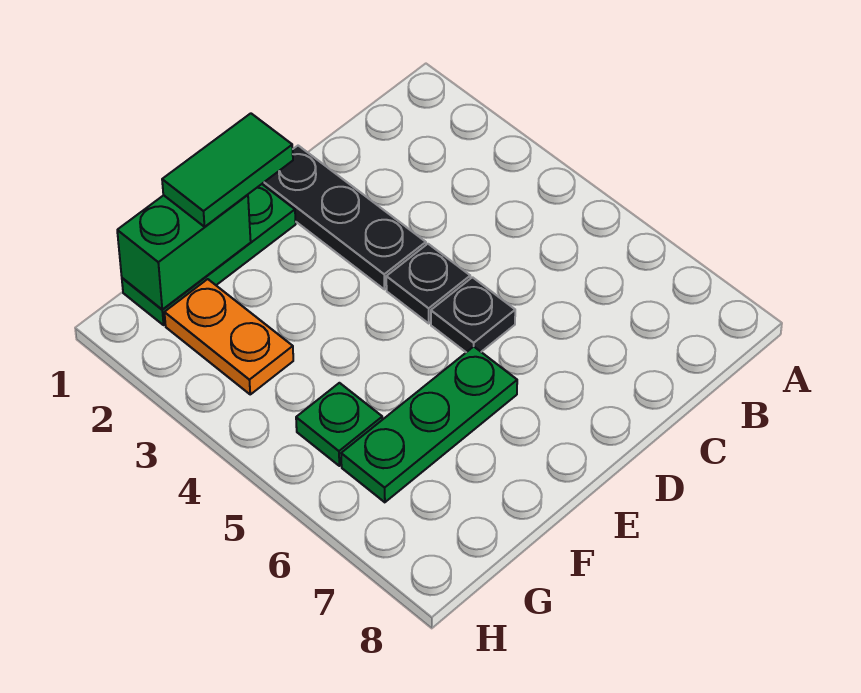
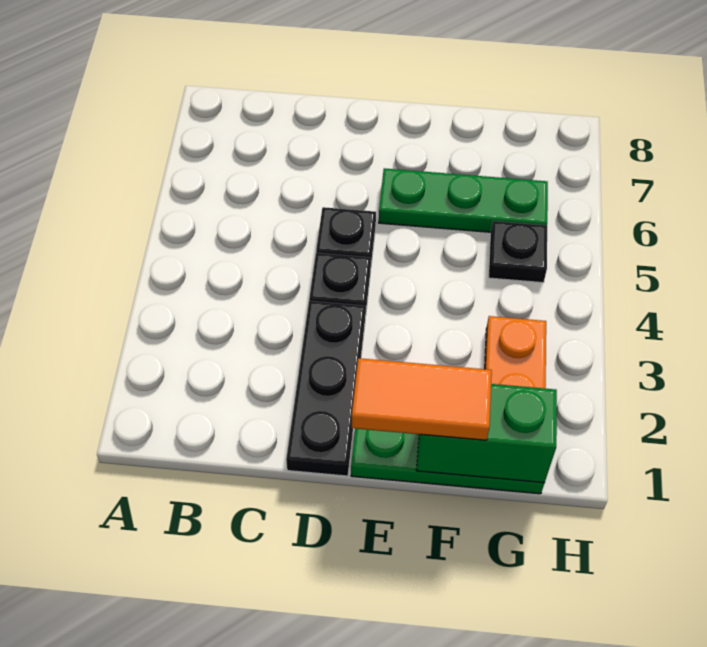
green 1x2 tile [162,113,293,227] -> orange 1x2 tile [352,358,492,440]
green 1x1 plate [296,383,382,466] -> black 1x1 plate [489,221,547,283]

